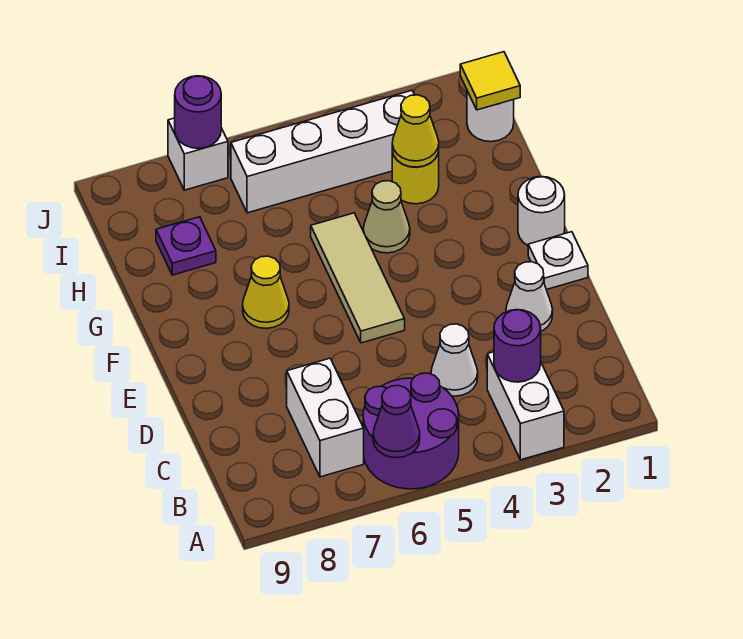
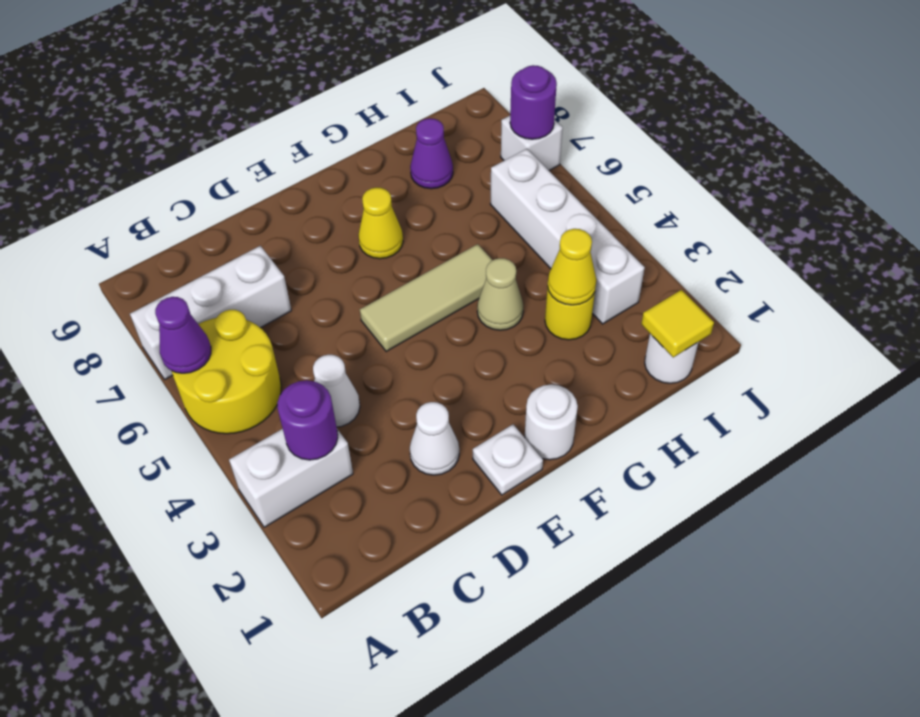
purple 2x2 round brick [363,373,459,489] -> yellow 2x2 round brick [172,310,281,434]
white 1x2 brick [287,358,364,477] -> white 1x3 brick [130,246,291,379]
purple 1x1 plate [156,217,216,275] -> purple 1x1 cone [410,118,453,189]

